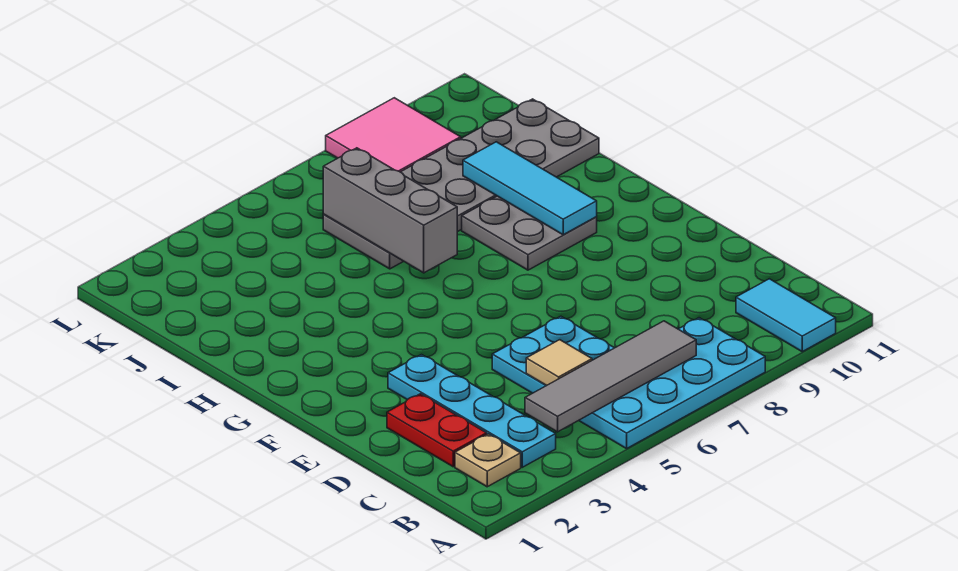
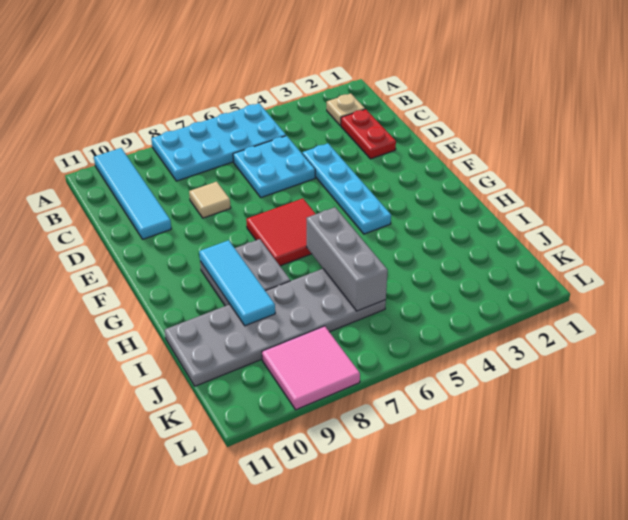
cyan 1x2 tile [736,279,836,352] -> cyan 1x4 tile [94,148,171,239]
cyan 1x4 plate [388,355,556,467] -> cyan 1x4 plate moved to [302,143,391,234]
grey 1x4 tile [525,321,696,432] -> none
tan 1x1 tile [526,340,592,386] -> tan 1x1 tile moved to [189,182,231,218]
none -> red 2x2 tile [246,199,315,266]

